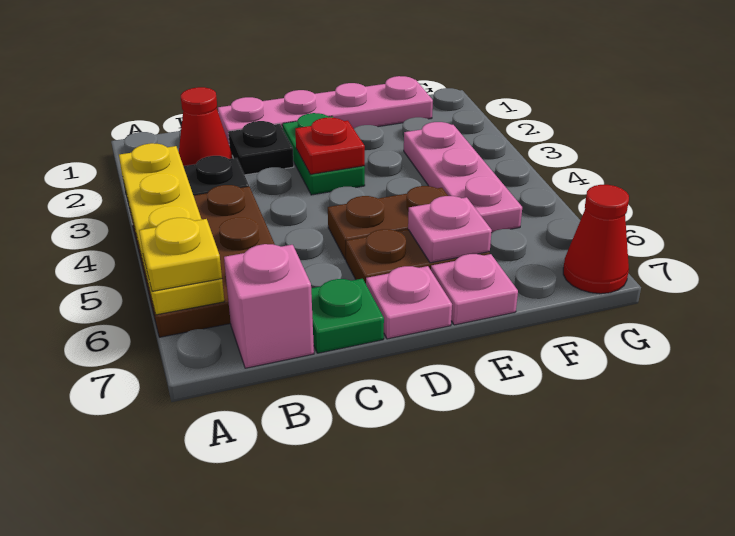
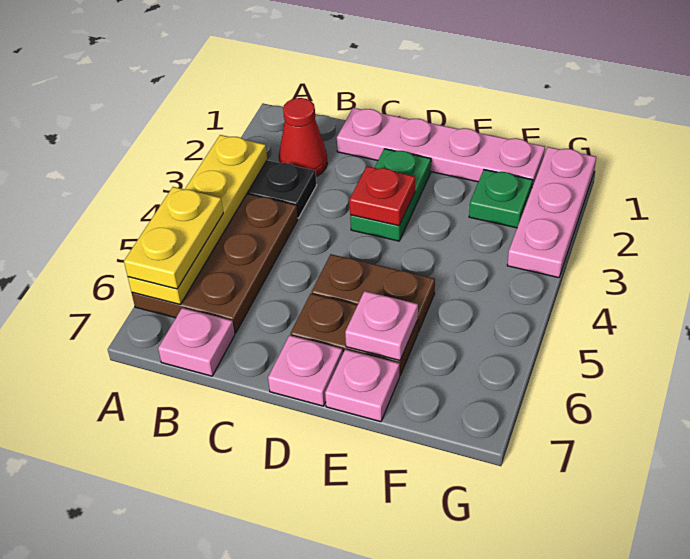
yellow 1x1 plate [139,218,222,291] -> yellow 1x2 plate [124,187,223,289]
pink 1x1 brick [224,244,314,368] -> pink 1x1 plate [158,308,235,376]
black 1x1 plate [228,121,294,175] -> none
green 1x1 plate [311,279,384,353] -> green 1x1 plate moved to [469,170,533,228]
pink 1x3 plate [404,122,522,232] -> pink 1x3 plate moved to [507,147,596,278]
red 1x1 cone [563,185,629,294] -> none

